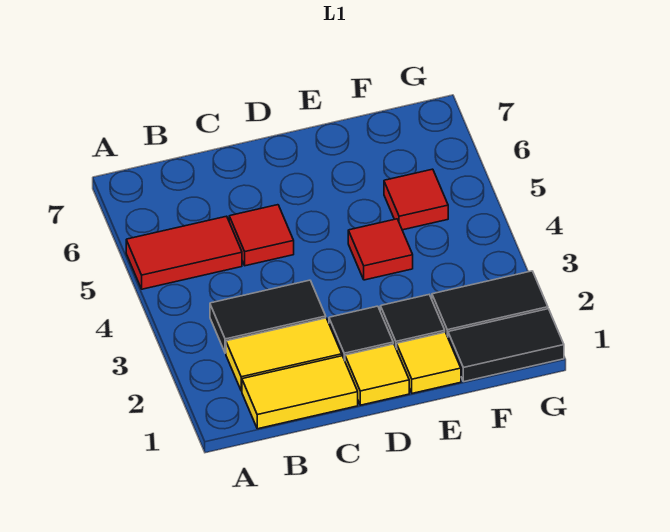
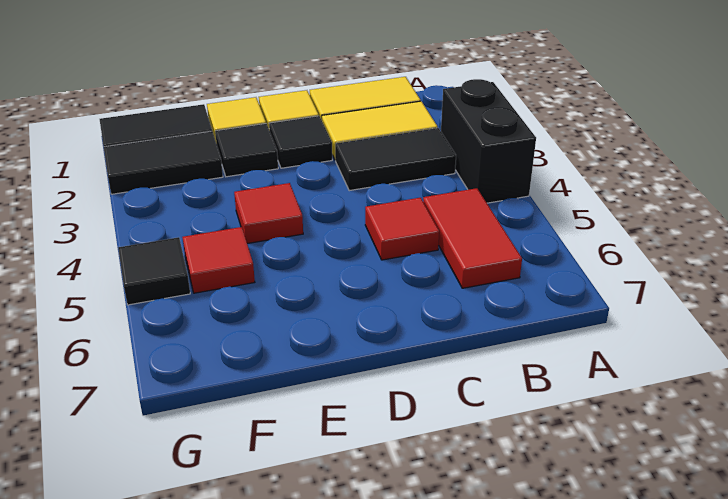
none -> black 1x2 brick [441,79,536,203]
red 1x2 tile [126,216,242,289] -> red 1x2 tile turned to [423,188,522,288]
none -> black 1x1 tile [118,237,190,305]

